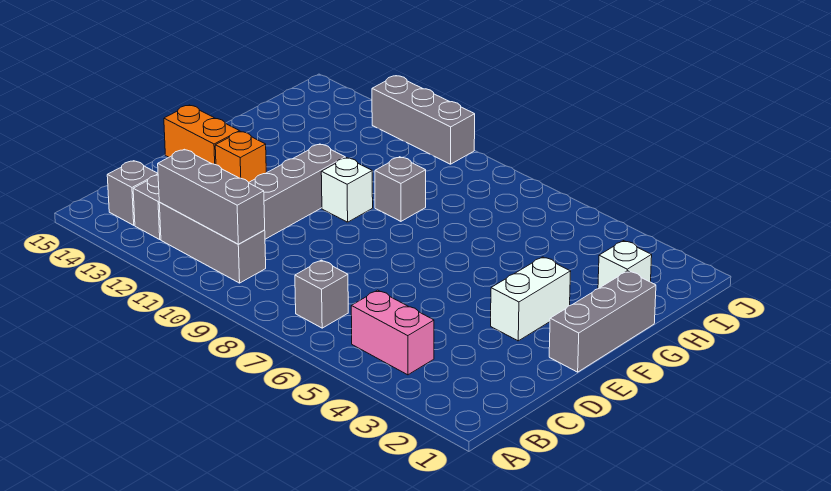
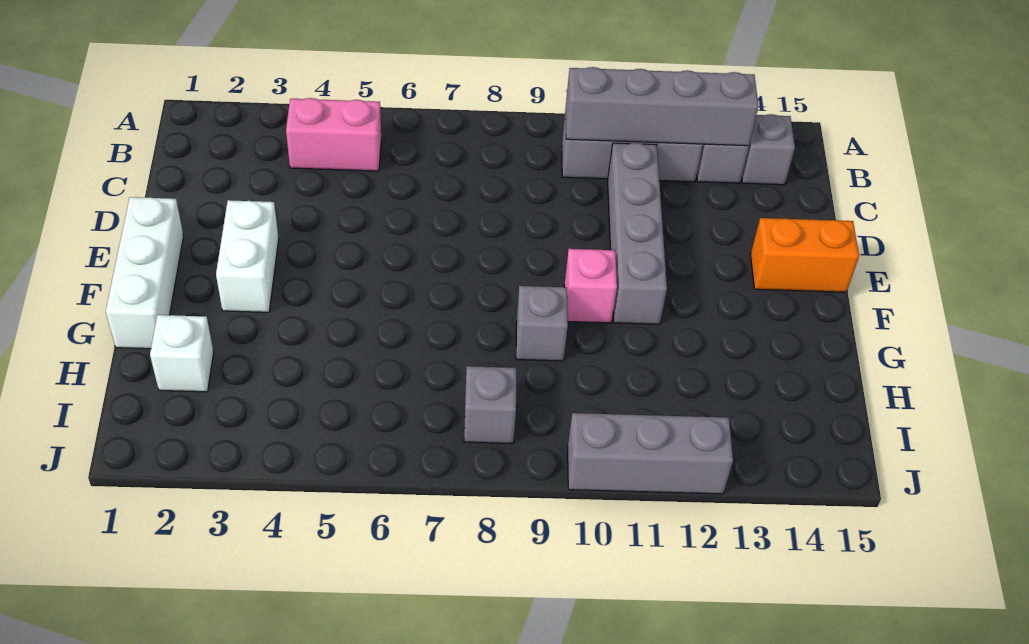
grey 1x1 brick [295,260,348,328] -> grey 1x1 brick moved to [464,366,516,444]
grey 1x3 brick [158,149,265,244] -> grey 1x4 brick [566,67,758,146]
grey 1x3 brick [549,271,656,372] -> white 1x3 brick [106,197,184,349]
orange 1x1 brick [215,131,266,182] -> none
white 1x1 brick [321,158,373,222] -> pink 1x1 brick [564,249,617,323]

